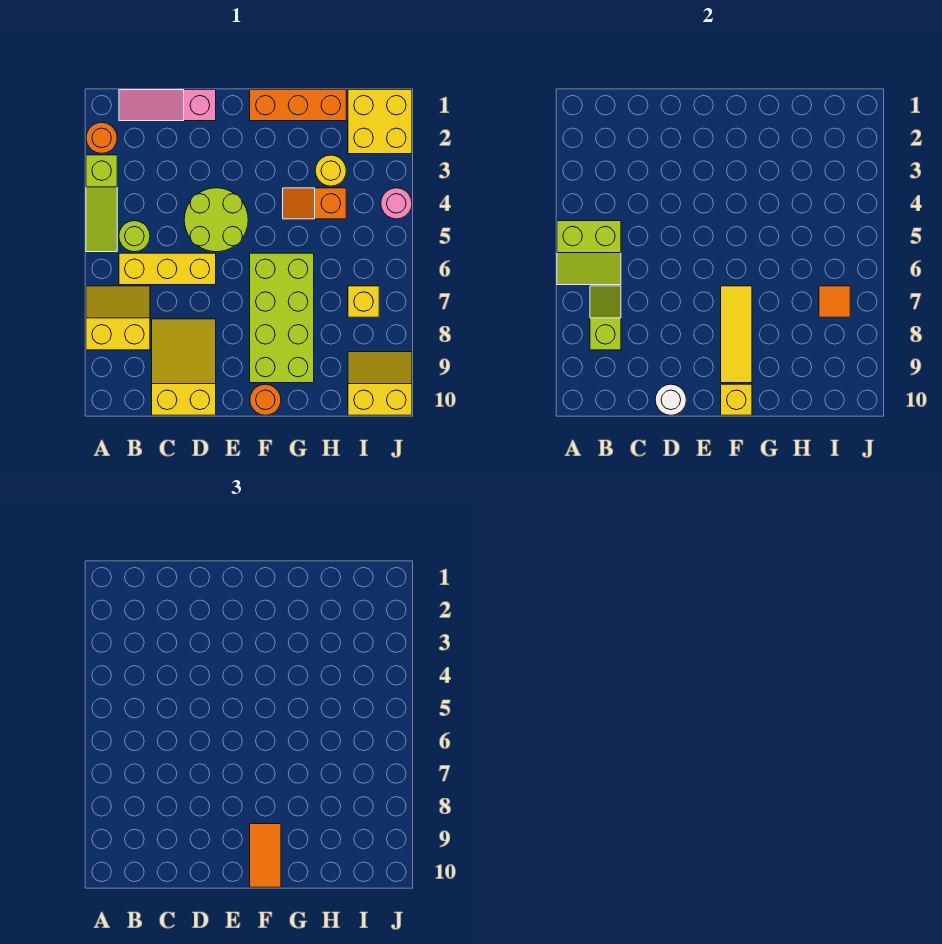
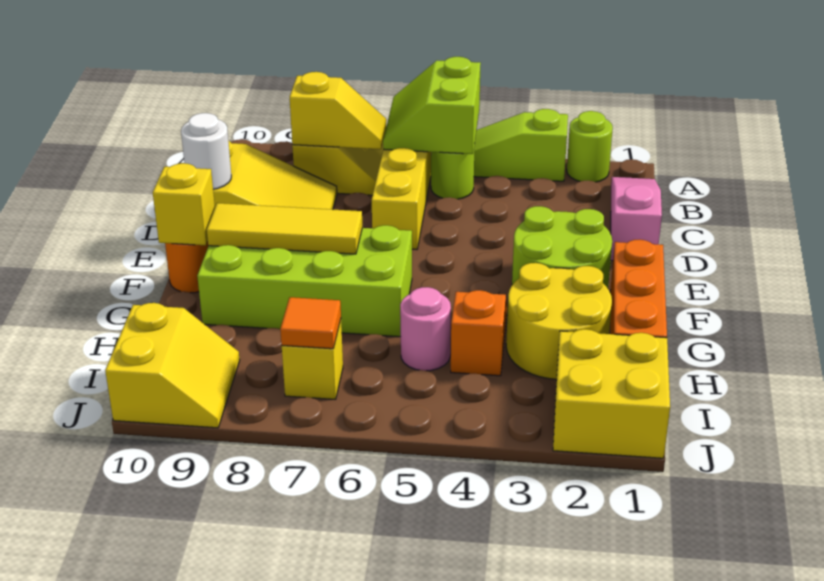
orange 1x1 round brick [86,122,117,154] -> lime 1x1 round brick [567,111,613,182]
lime 1x2 slope [590,286,621,350] -> yellow 1x2 slope [290,72,386,149]
lime 2x2 round brick [184,188,248,252] -> lime 2x2 round brick moved to [512,206,612,288]
orange 1x2 tile [250,824,281,887] -> none
yellow 1x1 round brick [315,155,346,186] -> yellow 2x2 round brick [506,263,612,379]
pink 1x1 round brick [381,188,412,219] -> pink 1x1 round brick moved to [400,287,451,371]

